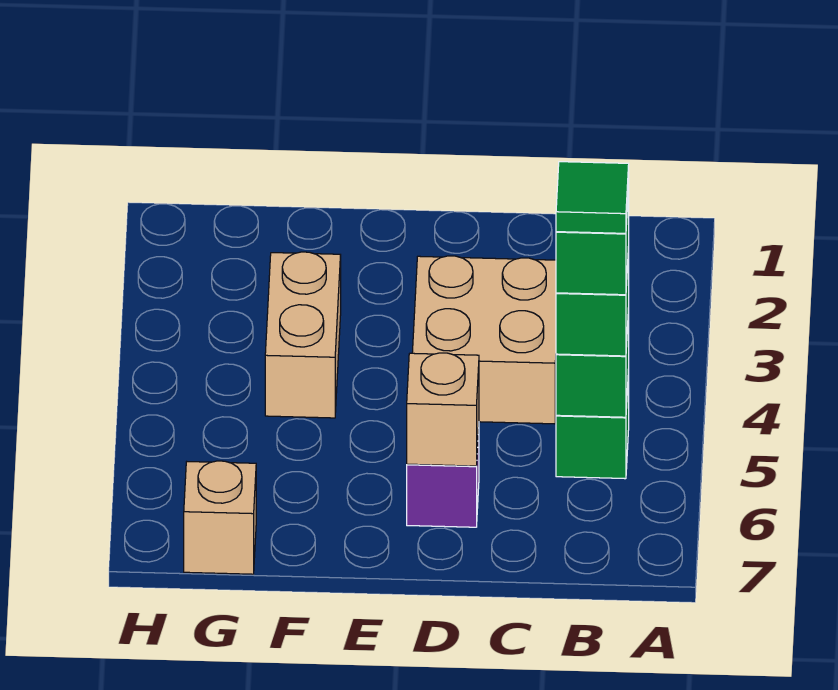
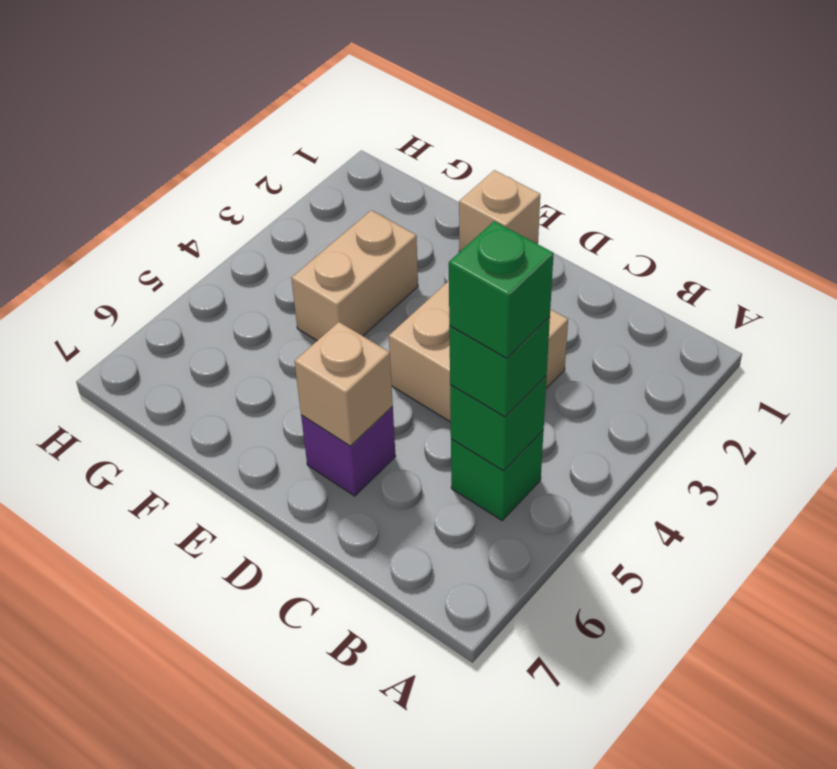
green 1x1 tile [556,162,629,233] -> none
tan 1x1 brick [184,461,256,574] -> tan 1x1 brick moved to [459,170,540,252]

